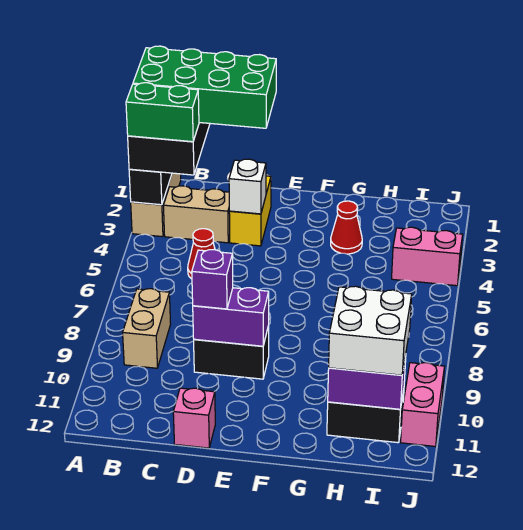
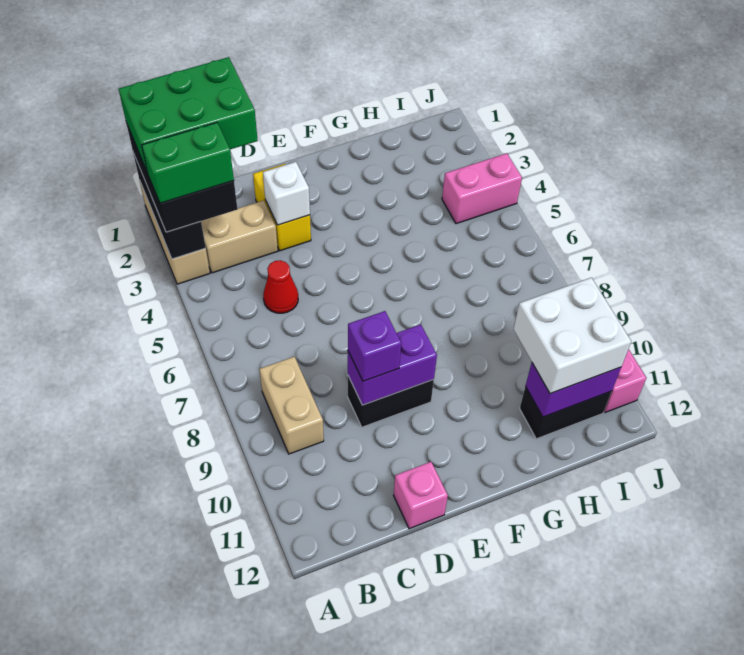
green 2x4 brick [133,46,276,128] -> green 2x3 brick [119,57,258,173]
red 1x1 cone [331,201,362,254] -> none

